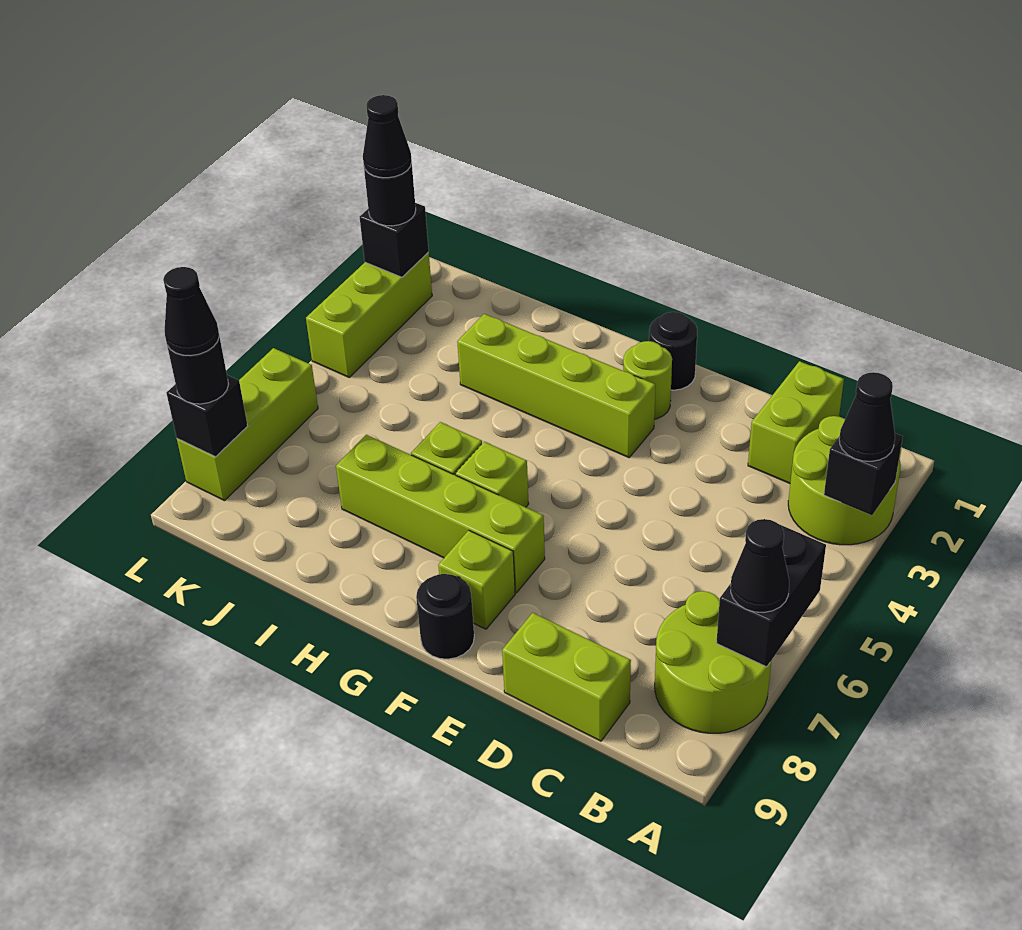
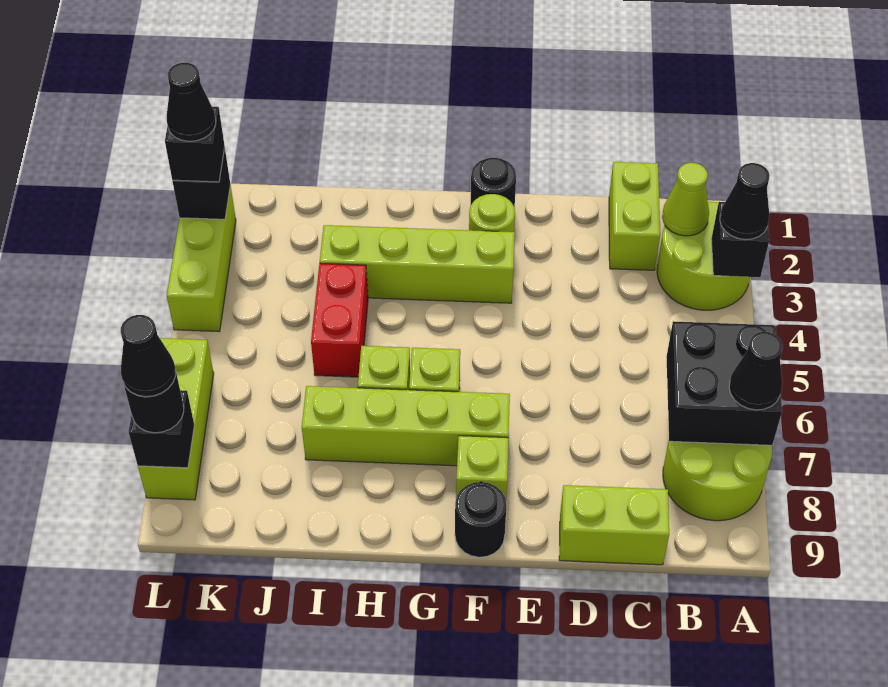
black 1x2 brick [716,524,826,667] -> black 2x2 brick [667,321,782,445]
none -> lime 1x1 cone [662,163,709,236]
none -> red 1x2 brick [311,263,368,377]
black 1x1 round brick [364,163,416,226] -> black 1x1 brick [165,106,225,182]

